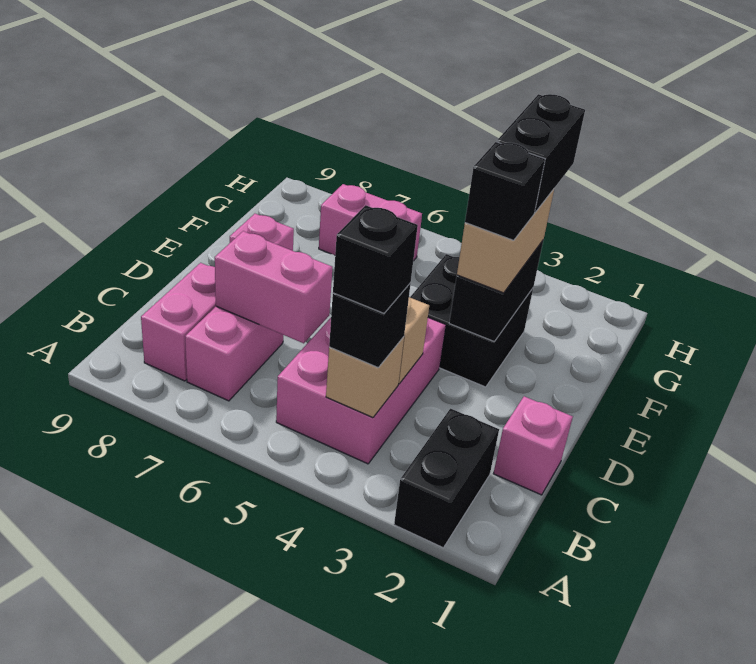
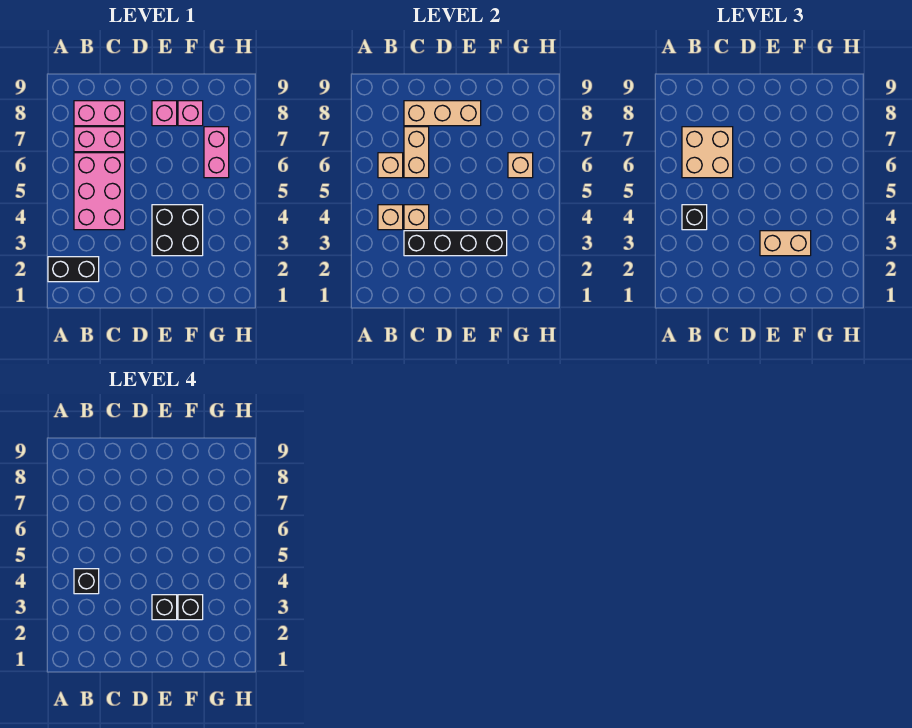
pink 2x3 brick [276,318,446,464] -> pink 2x3 brick turned to [74,153,125,230]
none -> tan 1x1 brick [378,153,403,178]
none -> tan 2x2 brick [682,127,733,178]
pink 1x1 brick [493,396,573,495] -> pink 1x1 brick moved to [178,101,203,126]
pink 1x2 brick [215,231,332,343] -> tan 1x2 brick [404,127,429,178]
none -> tan 1x3 brick [404,101,481,126]
black 1x2 brick [449,241,543,341] -> black 1x4 brick [404,231,507,256]
black 1x2 brick [497,94,585,212] -> black 1x1 brick [178,595,203,620]
none -> tan 1x1 brick [508,153,533,178]

